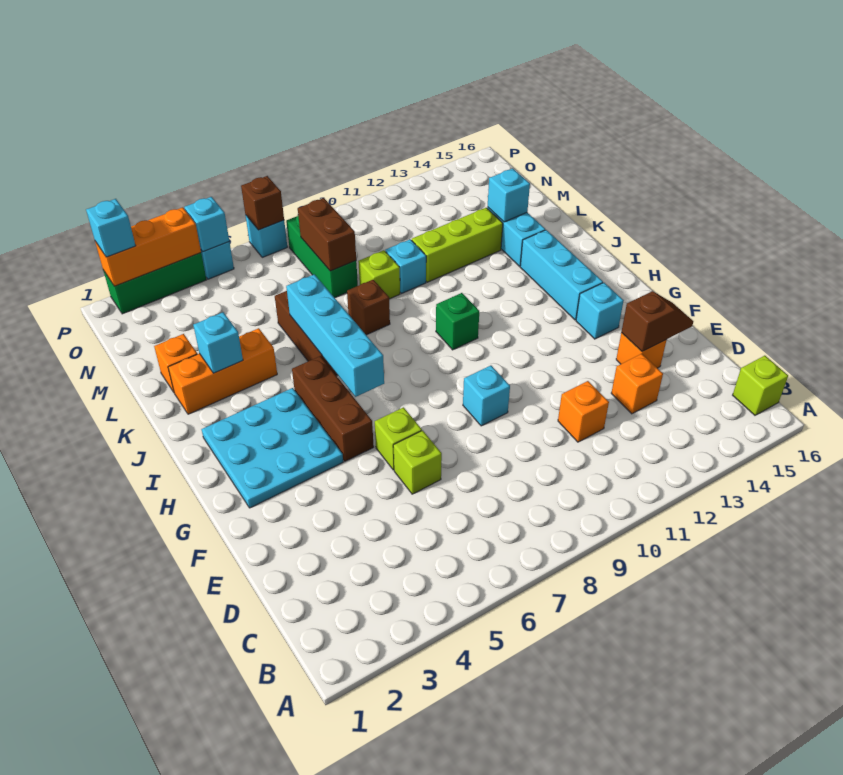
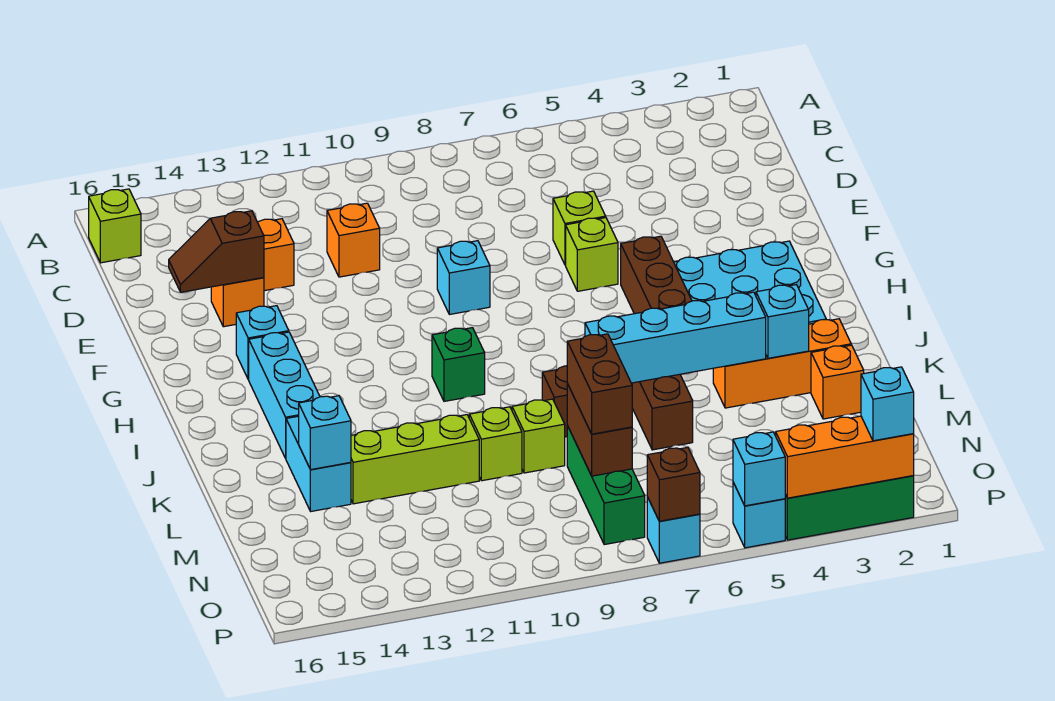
cyan 1x4 brick [286,274,384,397] -> cyan 1x4 brick turned to [585,292,766,383]
cyan 1x1 brick [385,239,426,294] -> lime 1x1 brick [469,407,522,481]
none -> brown 1x2 brick [567,334,632,434]

